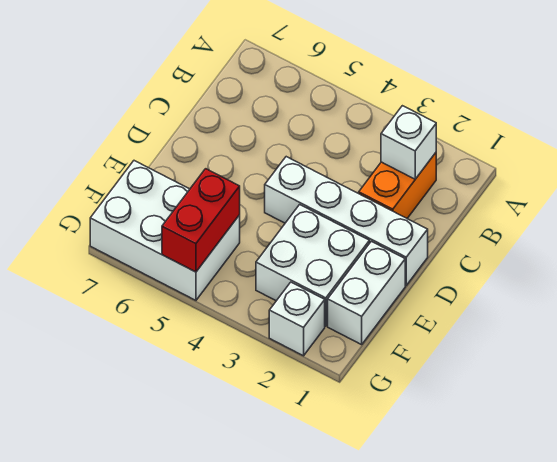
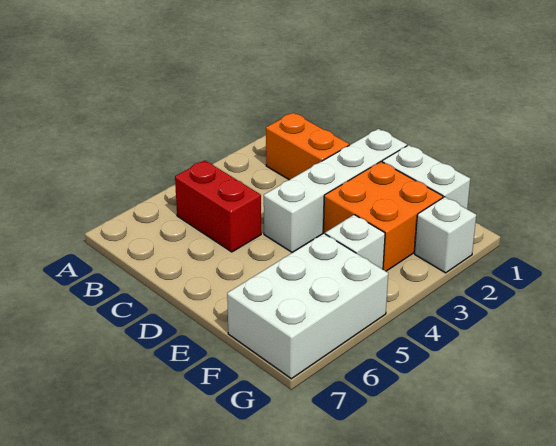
white 1x1 brick [381,106,436,179] -> white 1x1 brick moved to [325,215,385,269]
white 2x2 brick [256,205,369,326] -> orange 2x2 brick [323,162,443,271]
red 1x2 brick [162,169,240,272] -> red 1x2 brick moved to [175,160,261,252]

